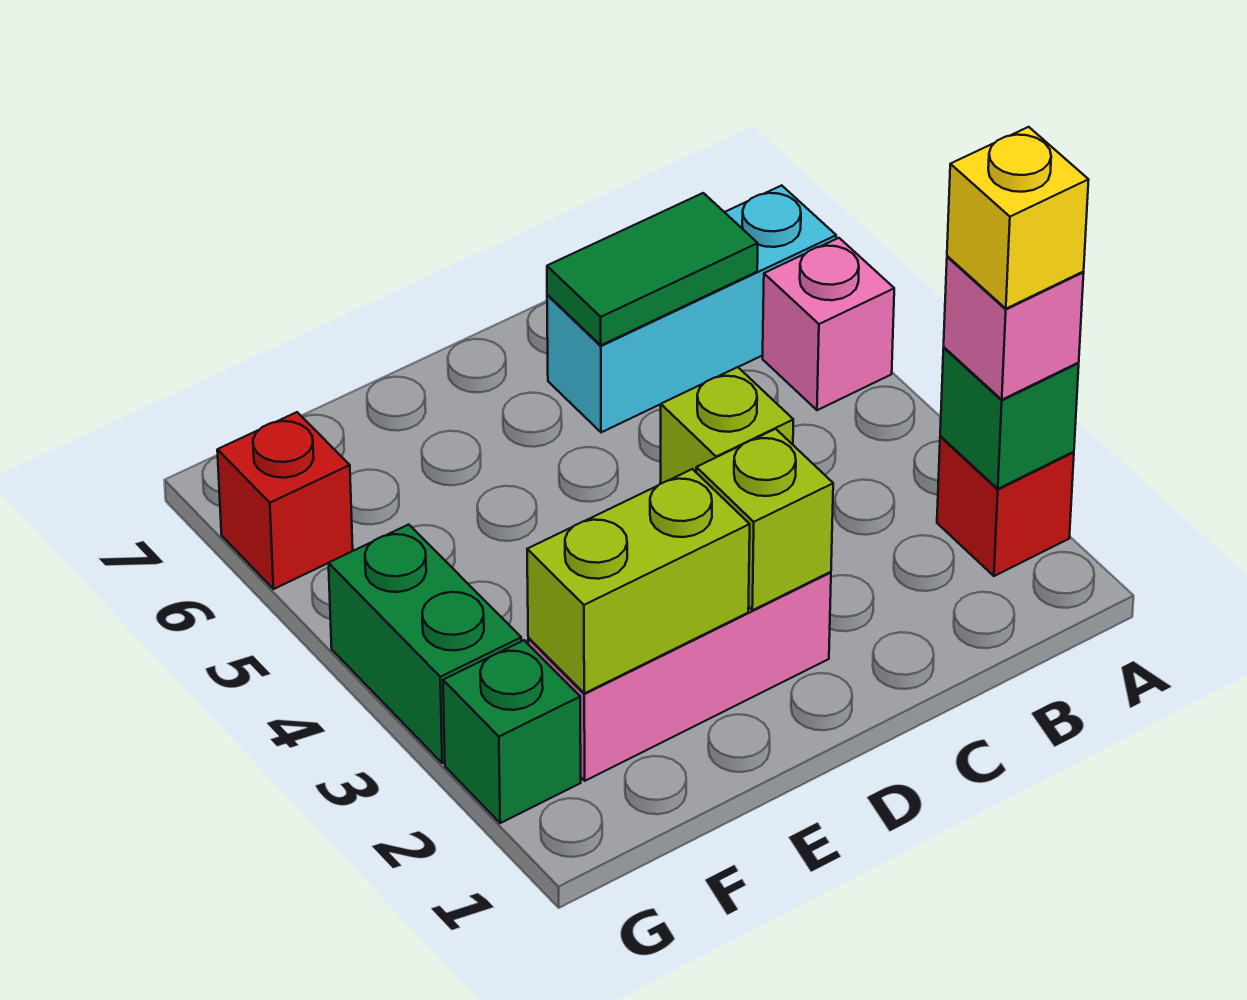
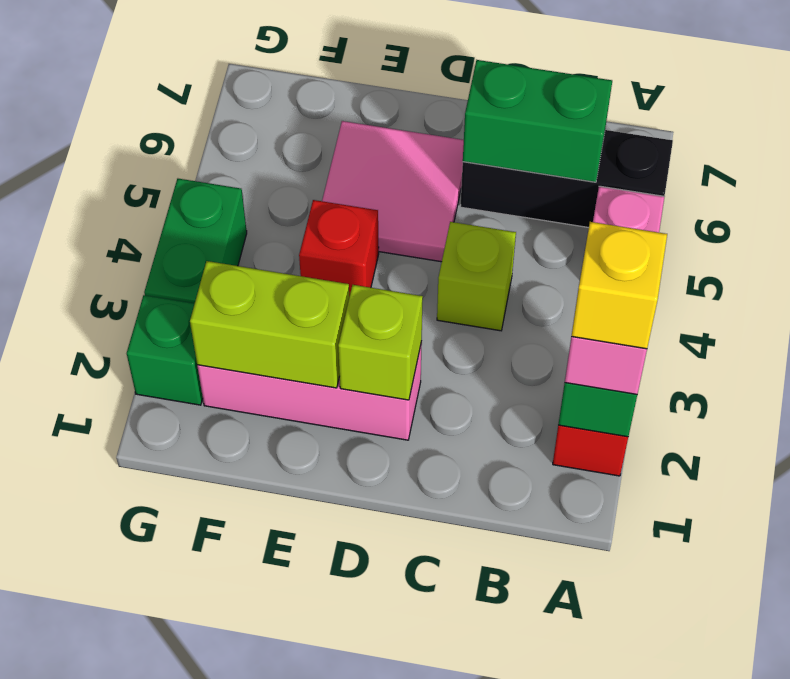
cyan 1x3 brick [547,185,836,432] -> black 1x3 brick [460,130,673,228]
green 1x2 tile [547,193,758,345] -> green 1x2 brick [463,60,612,182]
none -> pink 2x2 tile [322,121,464,262]
red 1x1 brick [217,412,353,589] -> red 1x1 brick moved to [299,200,379,297]

